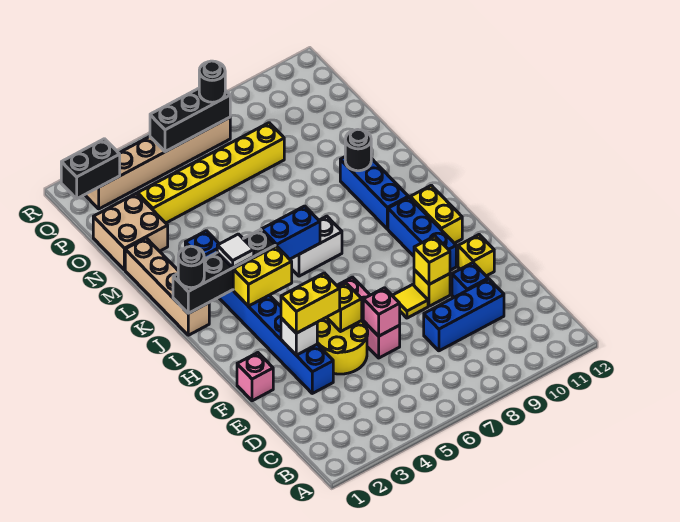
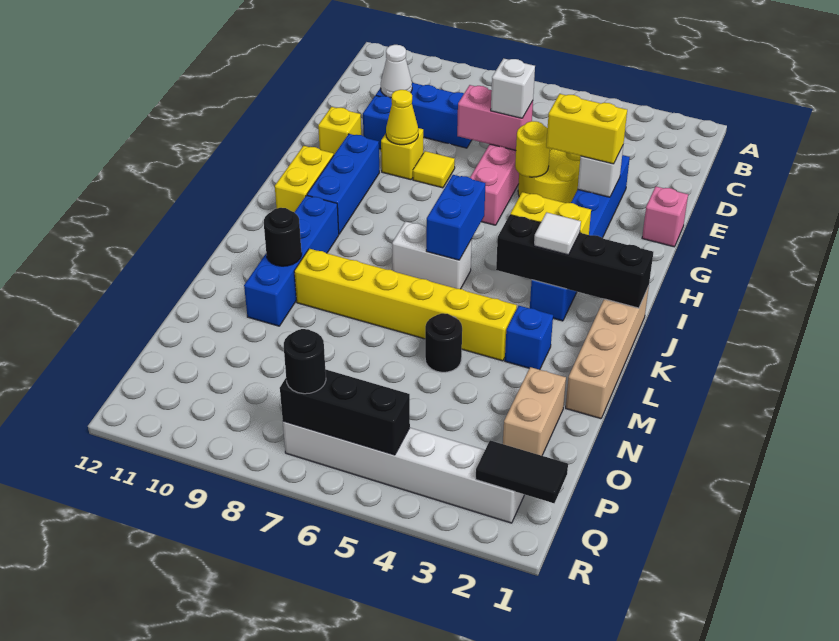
none -> white 1x1 cone [381,45,412,98]
pink 1x1 brick [363,288,400,336] -> pink 1x2 brick [457,85,533,150]
none -> white 1x1 brick [491,58,535,118]
yellow 1x1 brick [327,283,362,331] -> yellow 1x1 round brick [515,121,550,177]
yellow 1x1 brick [414,236,450,284] -> yellow 1x1 cone [386,90,418,145]
black 1x1 round brick [178,246,204,288] -> black 1x1 round brick moved to [425,313,462,372]
blue 1x2 brick [262,206,320,259] -> blue 1x2 brick turned to [426,175,485,260]
blue 1x3 brick [340,157,408,229] -> blue 1x4 brick [244,195,339,326]
tan 2x2 brick [93,193,168,270] -> tan 1x2 brick [503,367,566,456]
yellow 1x6 brick [138,123,284,223] -> yellow 1x6 brick moved to [294,249,517,361]
black 1x2 brick [61,139,120,199] -> black 1x2 tile [476,440,568,503]
tan 1x6 brick [85,117,230,209] -> white 1x6 brick [283,421,525,523]

